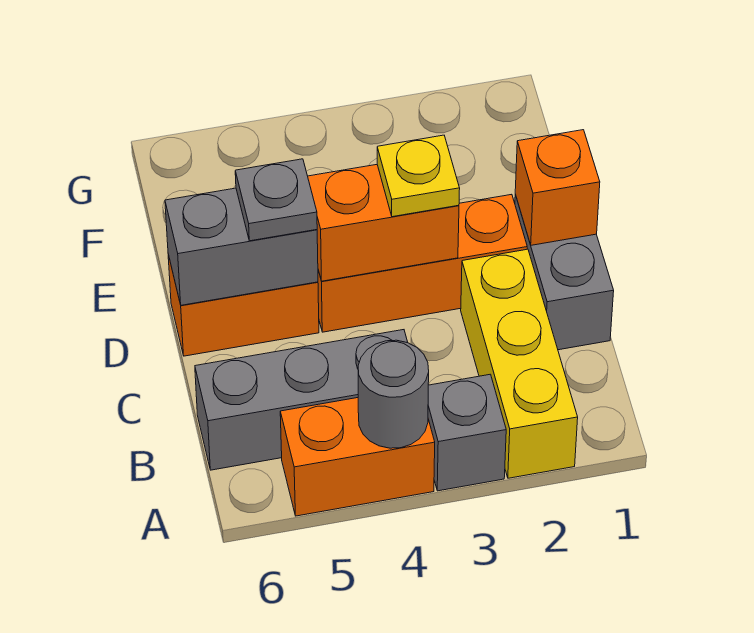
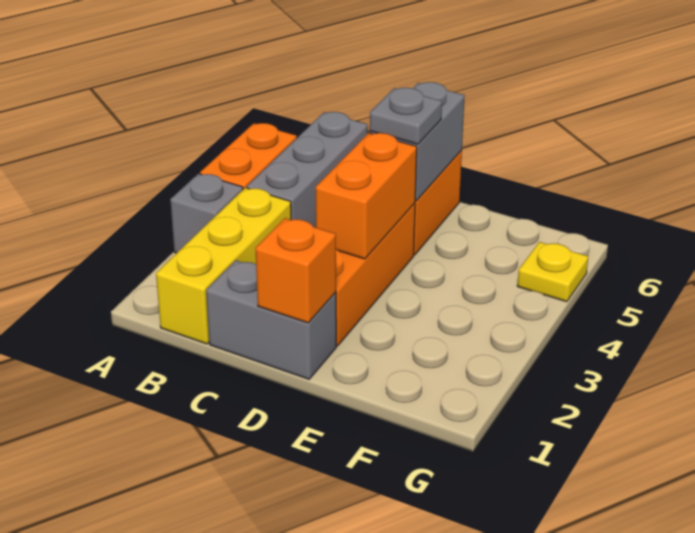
yellow 1x3 brick [461,249,578,478] -> yellow 1x3 brick turned to [156,188,291,344]
grey 1x1 round brick [358,340,429,448] -> none
yellow 1x1 plate [377,135,460,217] -> yellow 1x1 plate moved to [517,242,588,302]

